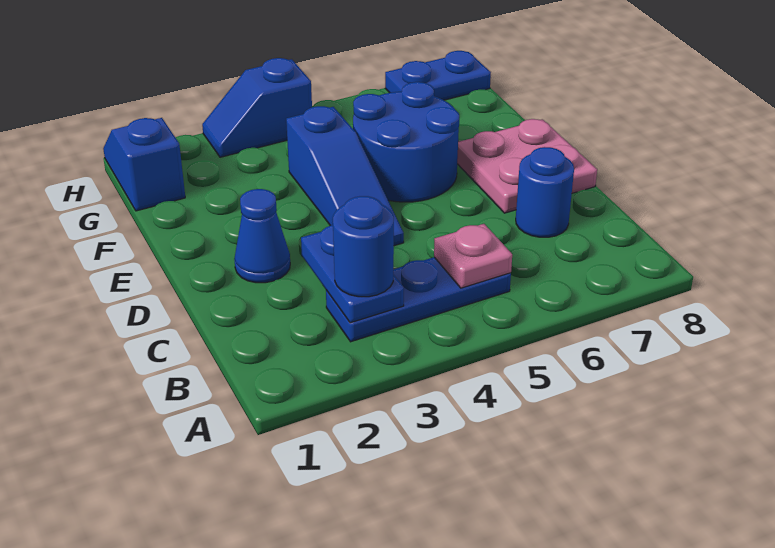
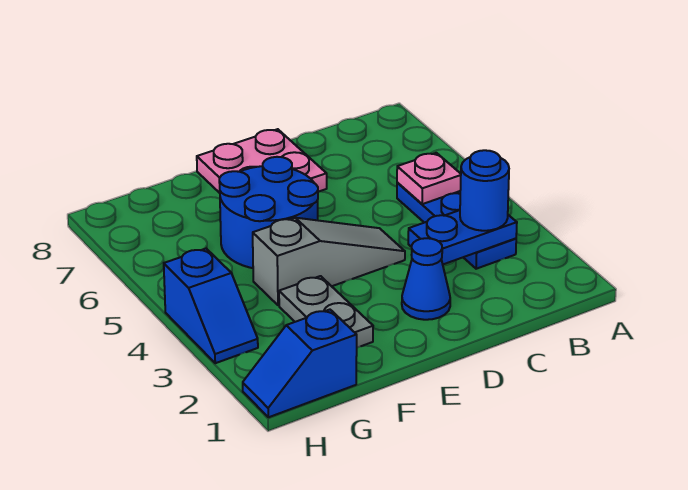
blue 1x1 round brick [516,147,574,237] -> none
blue 1x3 slope [286,106,404,246] -> grey 1x3 slope [253,218,405,305]
none -> grey 1x2 plate [279,276,373,348]
blue 1x2 plate [385,51,491,100] -> none

